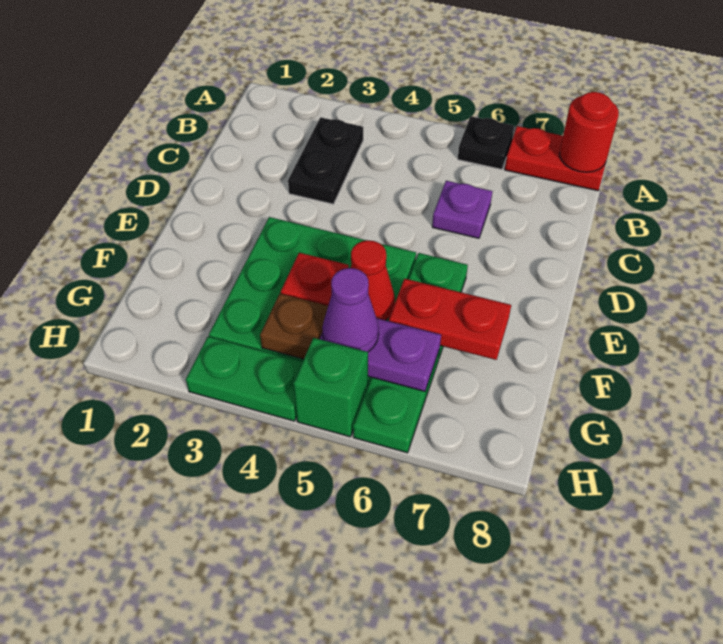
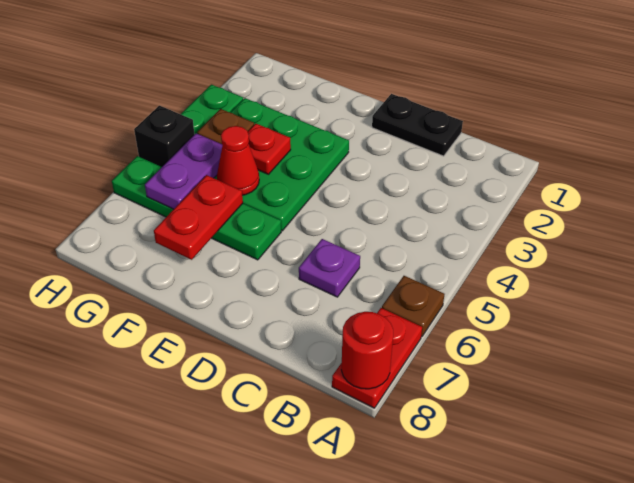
black 1x1 plate [458,116,514,169] -> brown 1x1 plate [382,276,445,337]
black 1x2 plate [288,117,363,204] -> black 1x2 plate moved to [372,94,463,156]
purple 1x1 cone [322,268,379,352] -> none
green 1x1 brick [293,338,368,437] -> black 1x1 brick [134,106,195,167]

